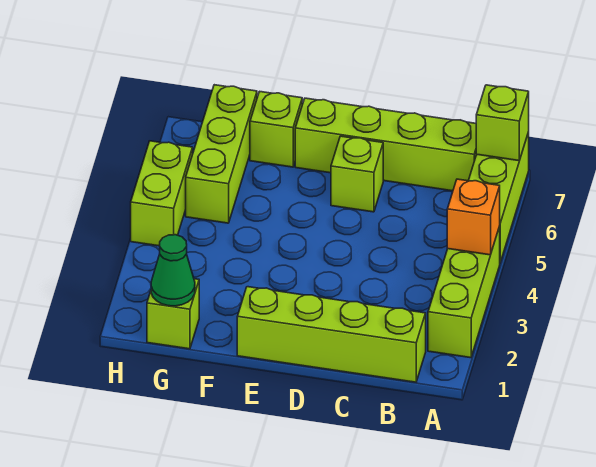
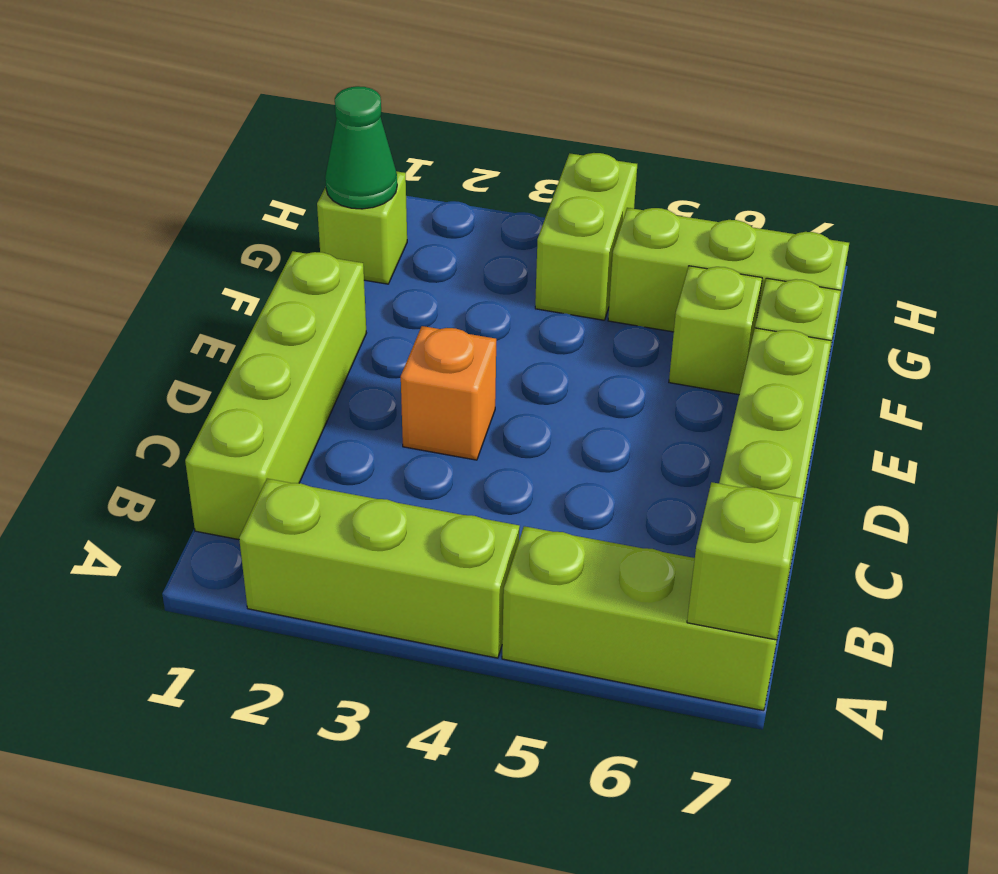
orange 1x1 brick [447,179,500,255] -> orange 1x1 brick moved to [401,326,496,460]
lime 1x1 brick [331,136,383,212] -> lime 1x1 brick moved to [669,266,762,395]
lime 1x2 brick [131,141,193,246] -> lime 1x2 brick turned to [535,153,637,320]

